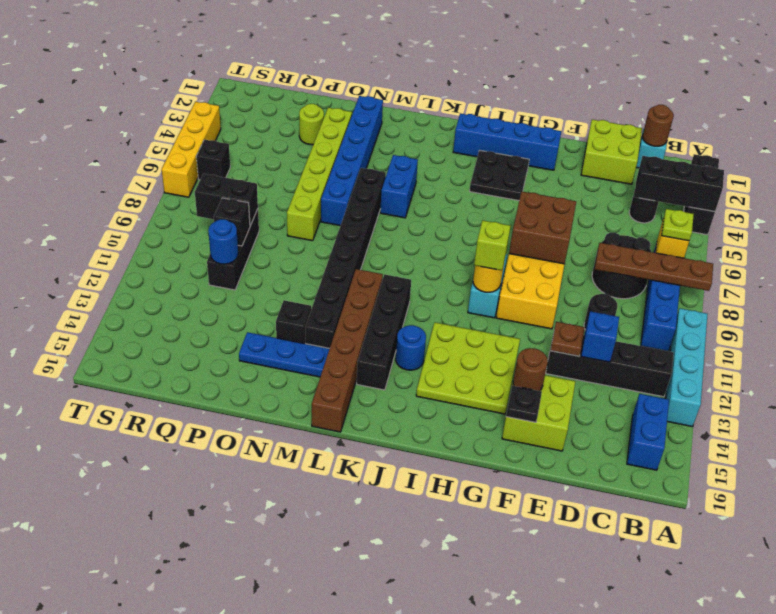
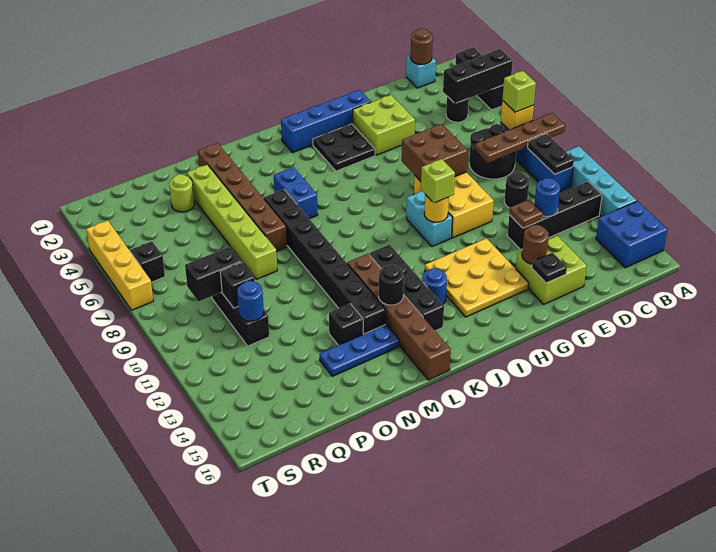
lime 1x1 plate [662,209,694,241] -> lime 1x1 brick [502,71,536,112]
none -> black 1x2 plate [528,134,574,174]
blue 1x2 brick [627,394,669,470] -> blue 2x2 brick [596,201,667,268]
lime 2x2 brick [581,119,642,184] -> lime 2x2 brick moved to [353,95,415,155]
blue 1x1 brick [581,311,619,362] -> blue 1x1 round brick [535,178,560,217]
lime 3x3 plate [416,322,520,414] -> yellow 3x3 plate [425,238,529,317]
none -> black 1x1 round brick [379,265,404,305]
blue 1x6 brick [321,96,383,226] -> brown 1x6 brick [198,143,287,251]

